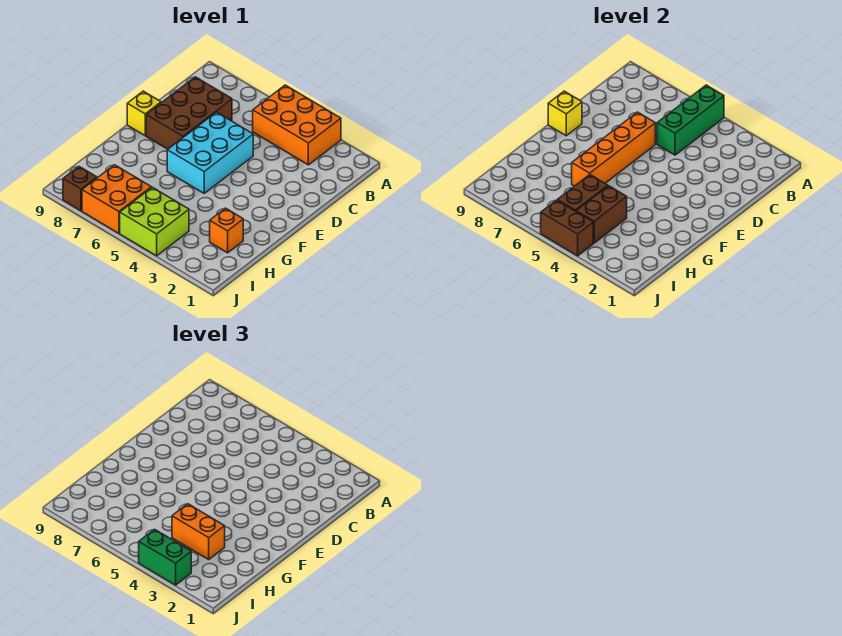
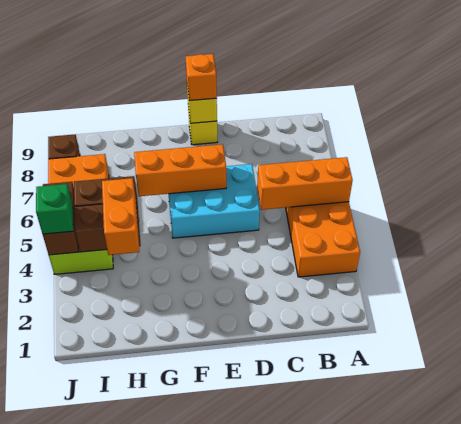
green 1x3 brick [657,85,724,155] -> orange 1x3 brick [257,157,353,210]
brown 2x3 brick [146,77,232,149] -> none
orange 1x4 brick [572,112,655,186] -> orange 1x3 brick [134,144,226,196]
orange 1x1 brick [210,208,243,253] -> orange 1x1 brick moved to [186,54,217,101]
green 1x2 brick [139,529,191,585] -> green 1x1 brick [36,184,73,234]

